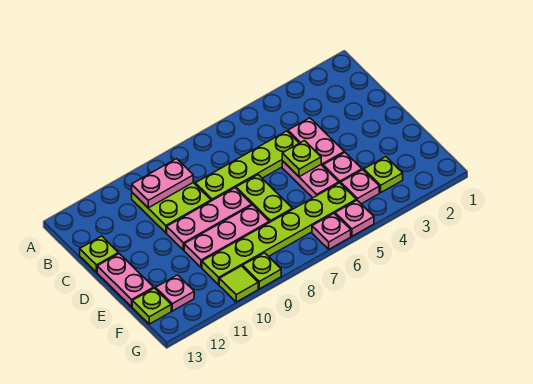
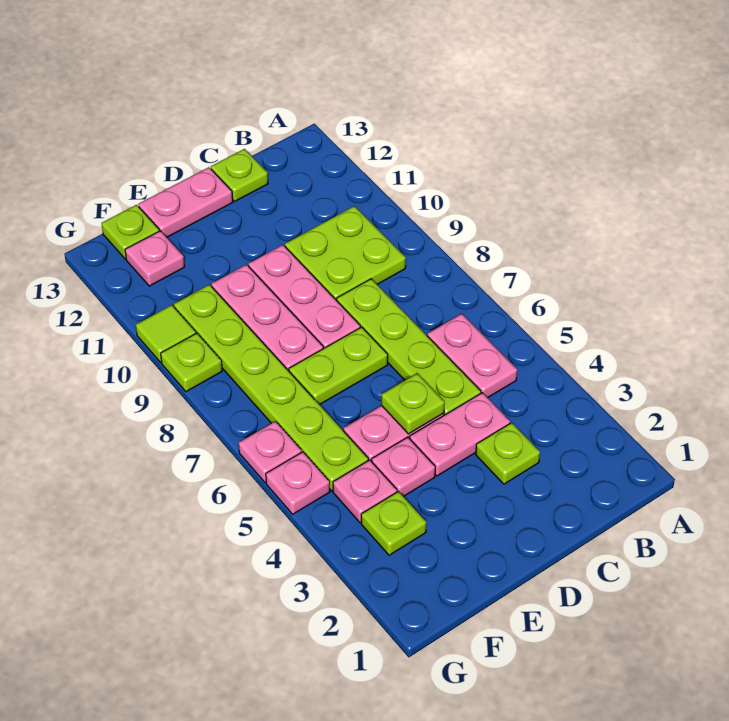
pink 1x2 plate [132,159,193,208] -> pink 1x2 plate moved to [427,314,517,398]
none -> lime 1x1 plate [476,423,540,484]

